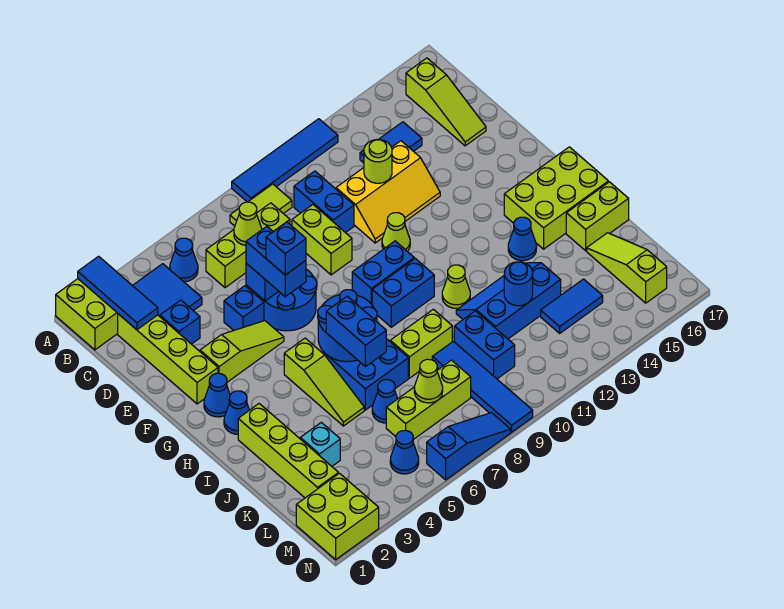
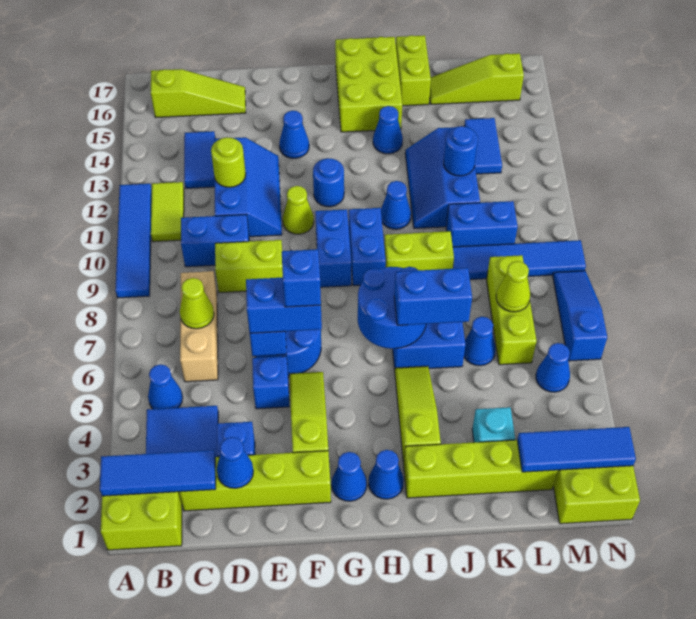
lime 1x2 tile [230,184,292,226] -> lime 1x2 tile moved to [151,182,184,242]
lime 1x3 brick [206,203,290,288] -> tan 1x3 brick [180,271,218,382]
none -> blue 1x1 cone [217,437,253,488]
yellow 2x3 slope [336,141,440,243] -> blue 2x3 slope [214,137,282,237]
none -> blue 1x1 cone [279,111,309,158]
none -> blue 1x1 round brick [313,158,344,207]
lime 1x3 slope [284,338,364,426] -> lime 1x3 slope turned to [395,366,441,464]
lime 1x1 cone [442,265,470,308] -> blue 1x1 cone [381,181,411,229]
lime 1x2 brick [390,309,452,378] -> lime 1x2 brick turned to [384,231,454,270]
none -> blue 1x3 tile [517,427,636,472]

